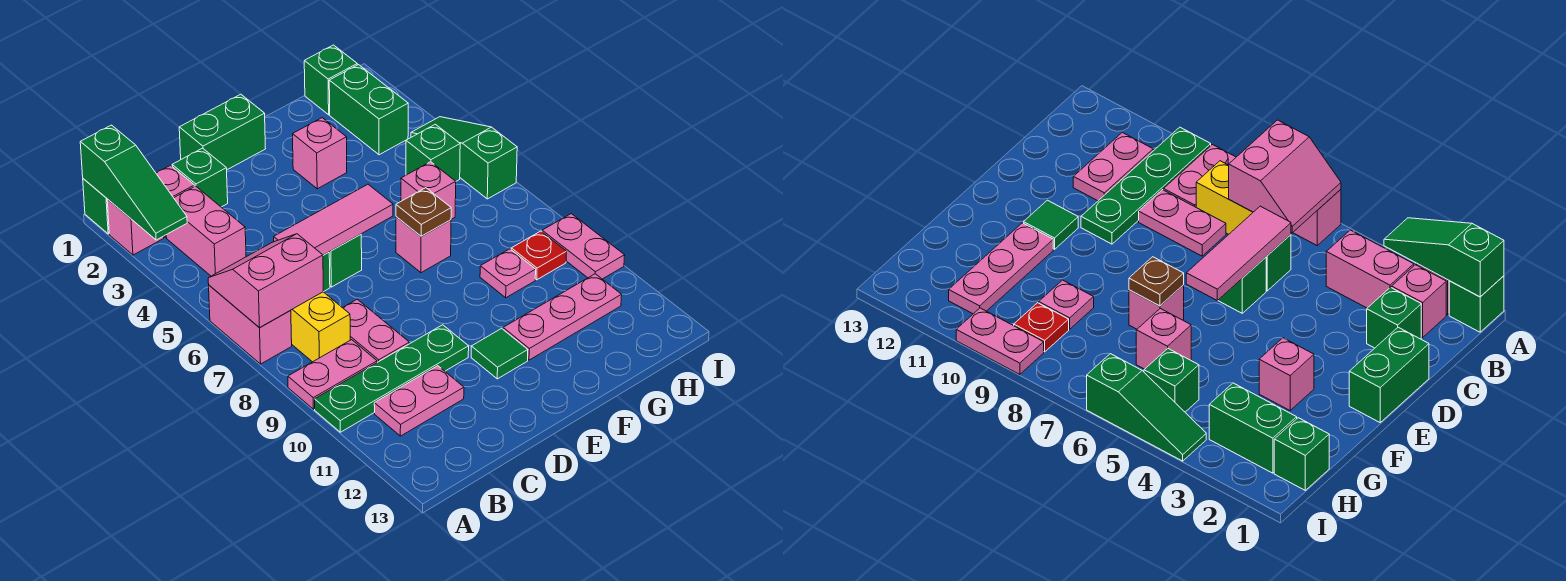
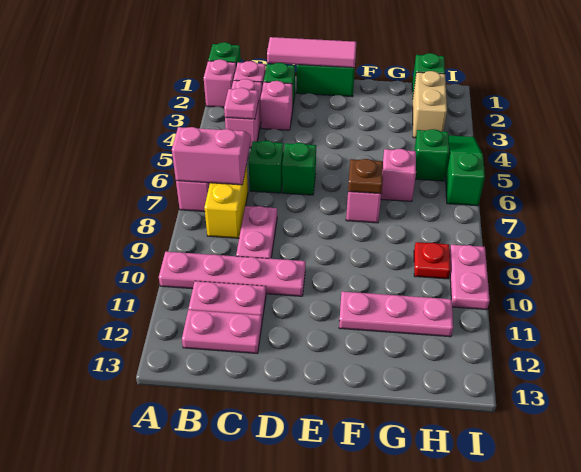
green 1x3 slope [80,125,187,240] -> none
pink 1x2 plate [288,340,377,409] -> pink 1x2 plate moved to [182,310,262,353]
green 1x4 plate [315,325,469,432] -> pink 1x4 plate [159,252,306,296]
pink 1x3 tile [274,184,393,255] -> pink 1x3 tile moved to [267,37,356,68]
green 1x1 tile [471,328,528,379] -> none
pink 1x1 brick [293,118,347,189] -> pink 1x1 brick moved to [260,81,292,130]
pink 1x1 plate [480,249,536,298] -> pink 1x1 plate moved to [224,88,259,119]
green 1x2 brick [329,65,408,155] -> tan 1x2 brick [413,71,447,138]

